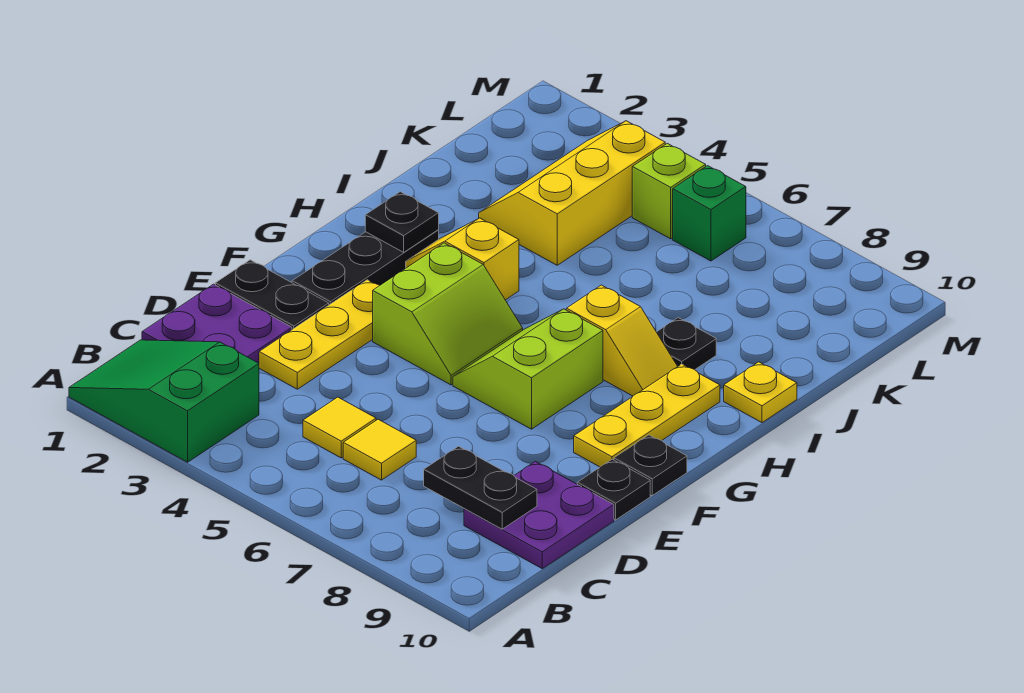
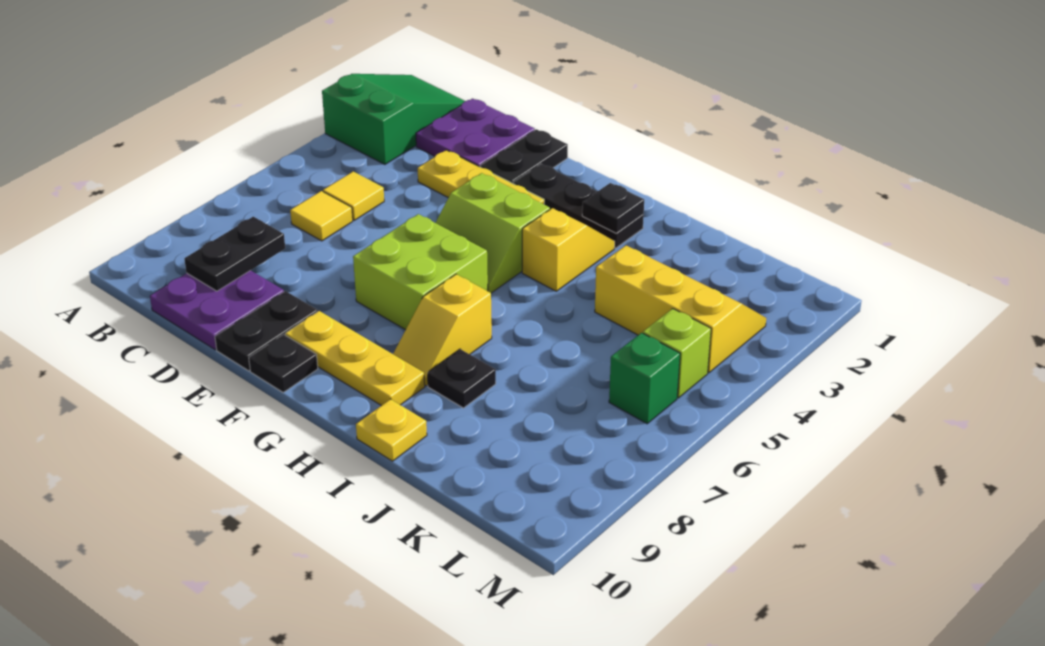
black 1x1 plate [577,459,650,520] -> black 1x2 plate [215,291,318,371]
lime 2x2 slope [453,309,603,429] -> lime 2x2 brick [353,214,488,330]

